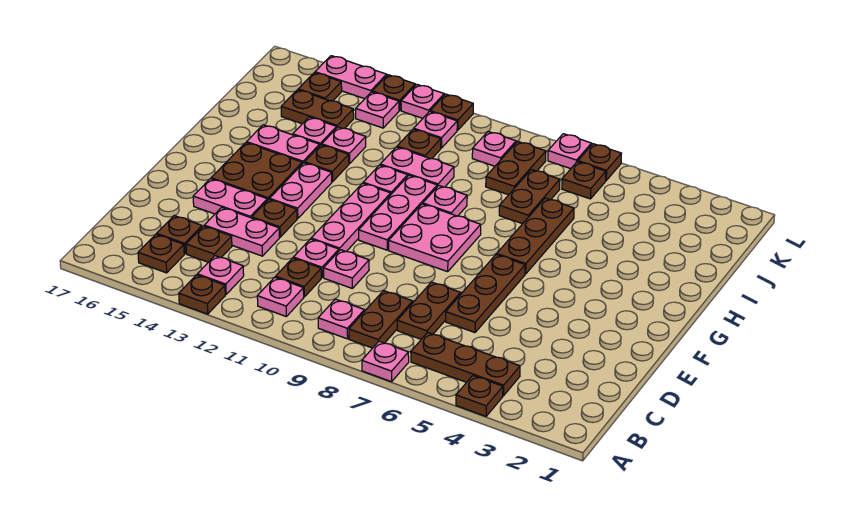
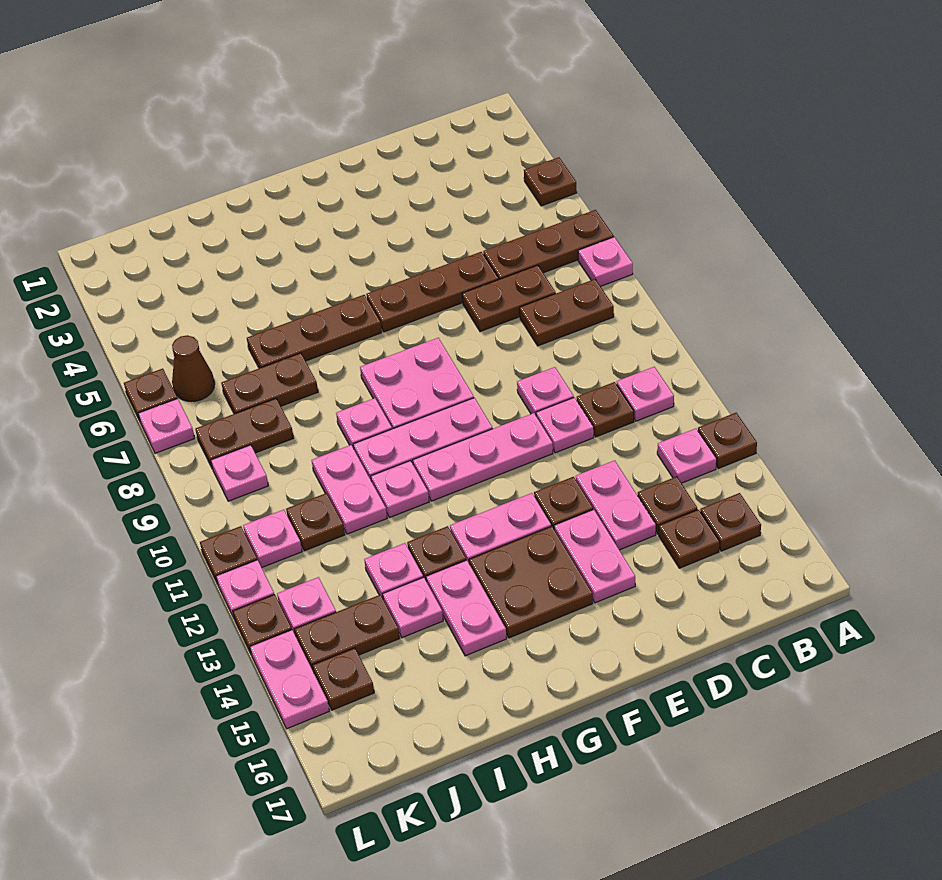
brown 1x3 plate [411,332,520,396] -> brown 1x3 plate turned to [483,210,614,280]
pink 1x1 plate [318,299,364,339] -> none
brown 1x2 plate [281,90,354,128] -> brown 1x2 plate turned to [295,595,400,672]
brown 1x1 plate [562,162,606,199] -> brown 1x1 cone [172,335,215,401]

